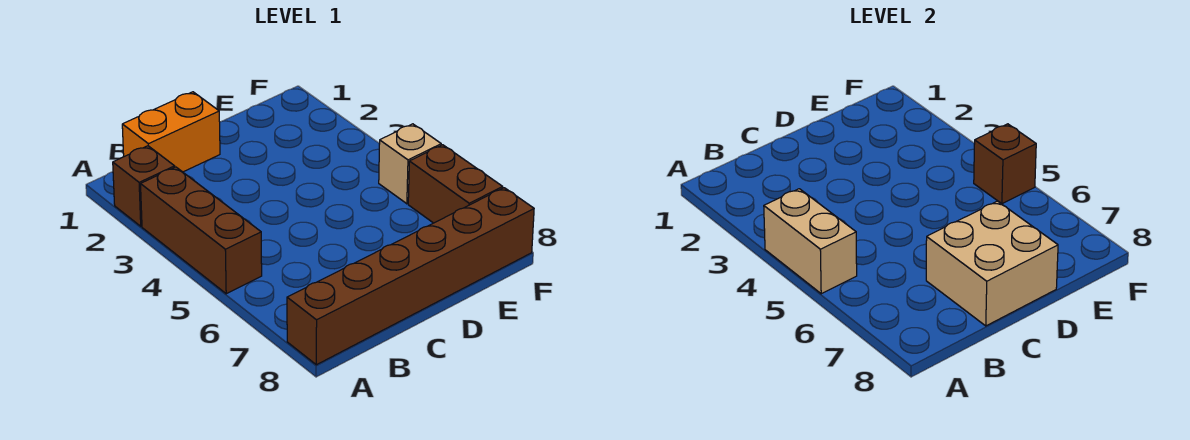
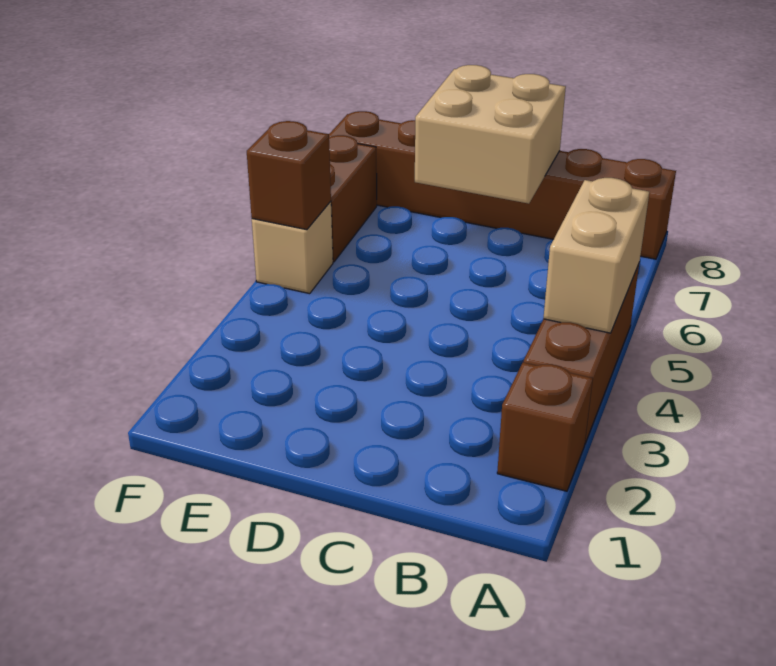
orange 1x2 brick [122,92,220,172] -> none

